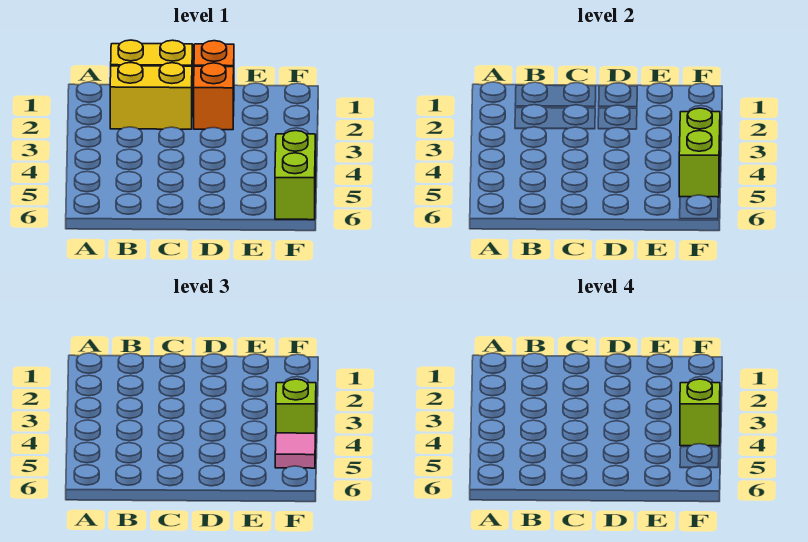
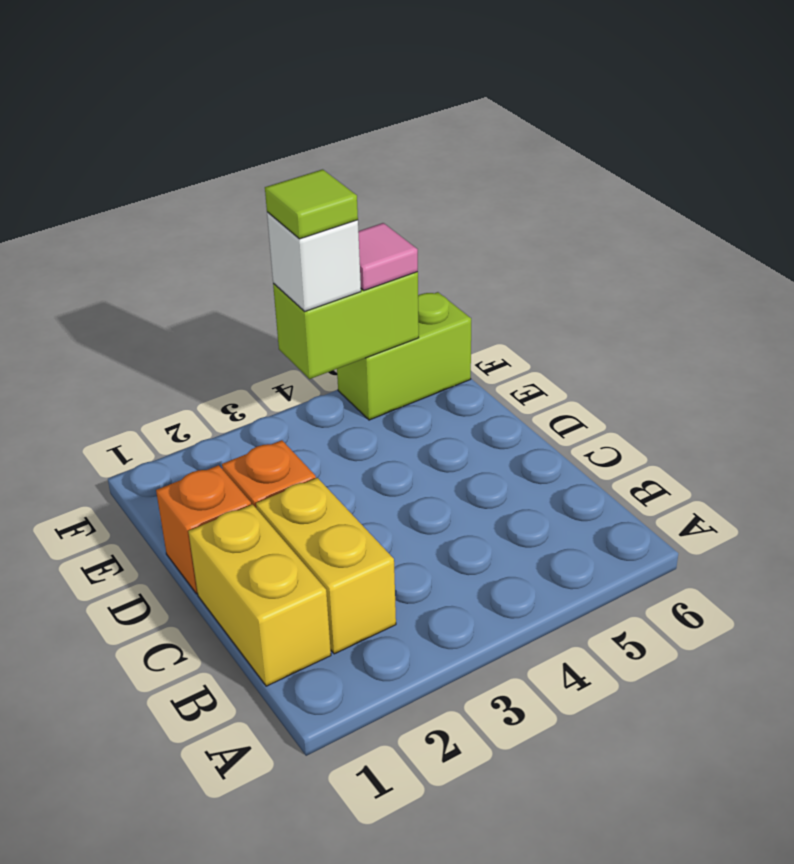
lime 1x1 brick [276,379,316,433] -> white 1x1 brick [267,212,361,311]
lime 1x1 brick [680,379,720,446] -> lime 1x1 tile [265,169,358,239]

